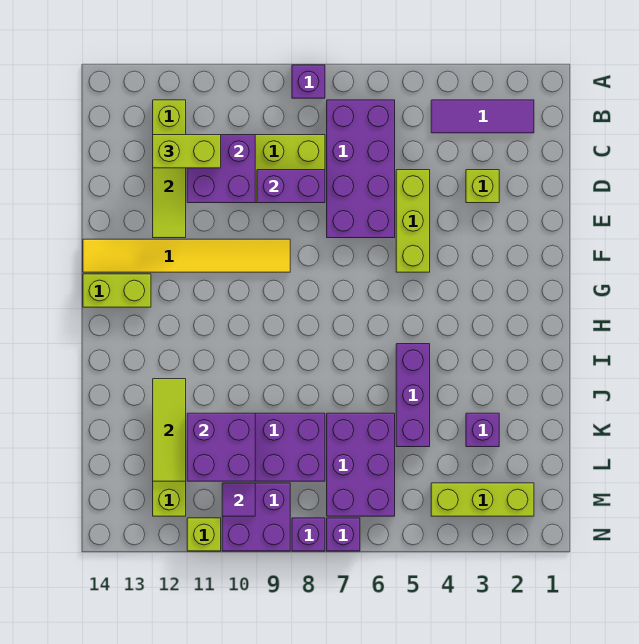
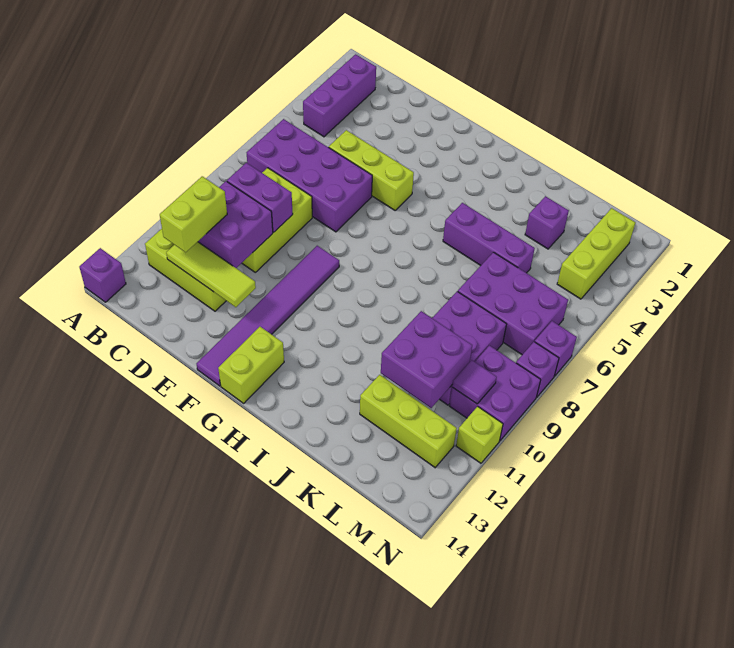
purple 1x1 brick [292,65,325,98] -> purple 1x1 brick moved to [79,248,126,302]
purple 1x3 tile [431,100,534,133] -> purple 1x3 brick [303,54,376,137]
lime 1x1 brick [466,170,499,203] -> none
purple 1x2 brick [257,170,325,203] -> purple 1x2 brick turned to [227,163,293,232]
yellow 1x6 tile [83,239,290,272] -> purple 1x6 tile [197,246,339,386]
lime 1x3 tile [153,379,186,481] -> none

